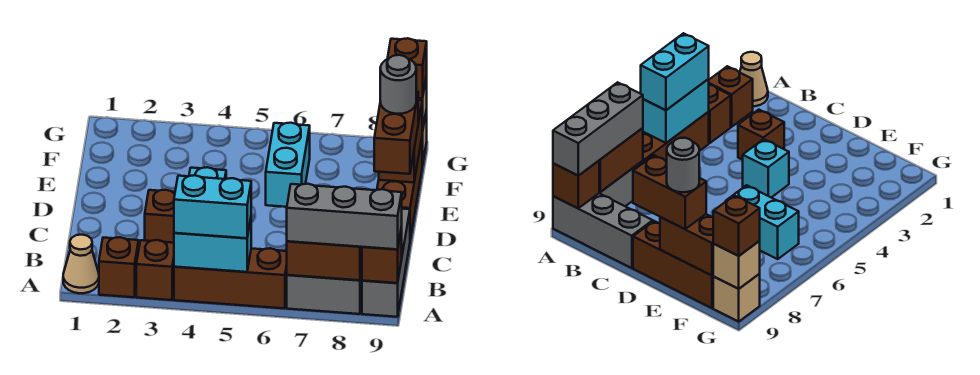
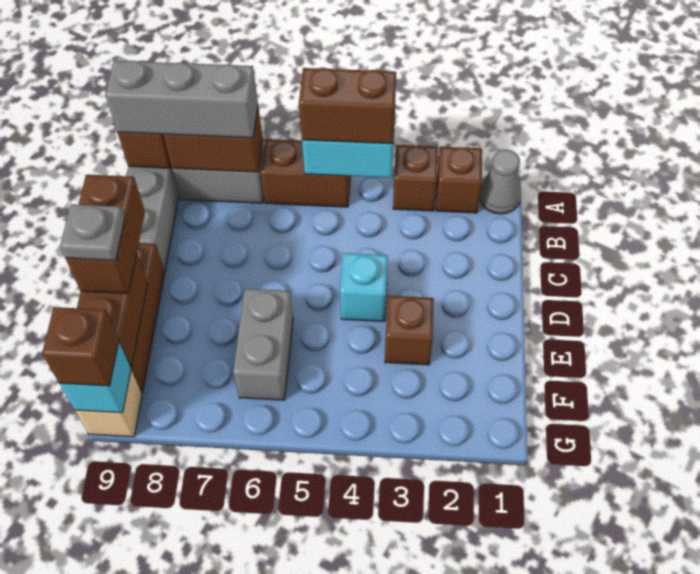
tan 1x1 cone [63,235,99,293] -> grey 1x1 cone [480,150,521,214]
brown 1x3 brick [174,248,287,309] -> brown 1x2 brick [260,139,351,207]
cyan 1x2 brick [174,175,251,238] -> brown 1x2 brick [299,68,396,144]
brown 1x1 brick [145,190,175,243] -> brown 1x1 brick moved to [385,296,434,365]
cyan 1x2 brick [266,123,310,207] -> grey 1x2 brick [233,289,293,400]
grey 1x1 round brick [380,55,416,114] -> grey 1x1 plate [60,204,125,260]
tan 1x1 brick [713,241,760,289] -> cyan 1x1 brick [60,342,131,413]

